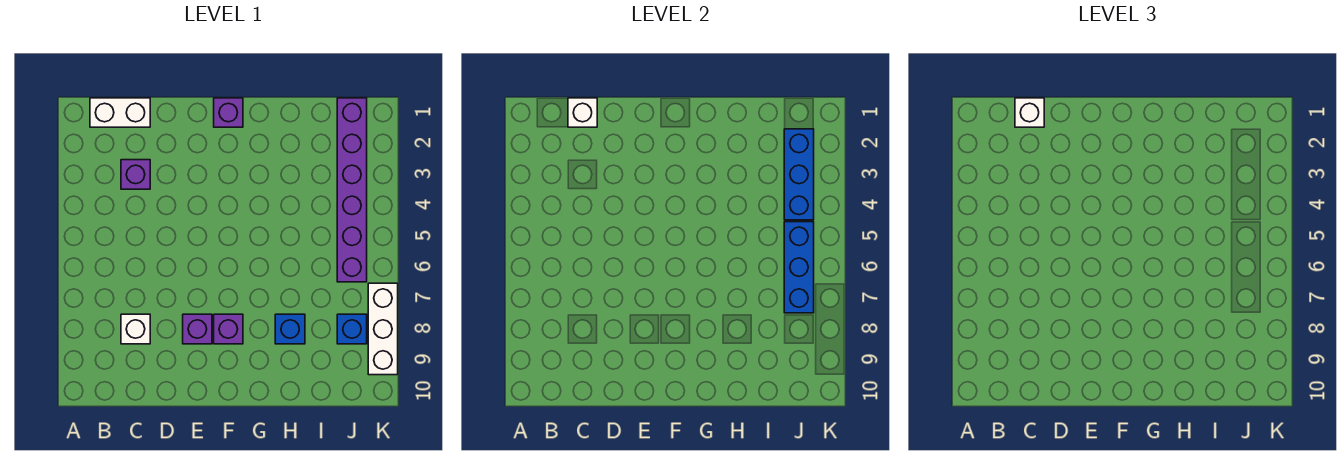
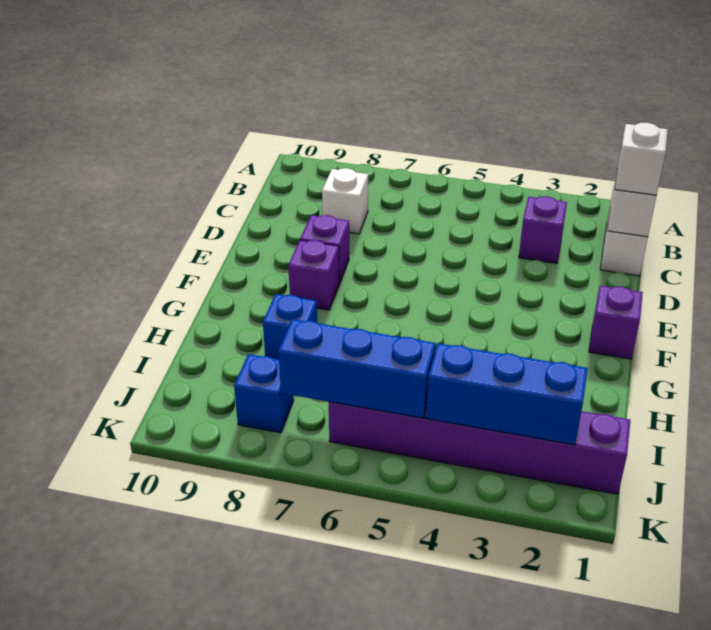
white 1x3 brick [368,283,398,375] -> none

